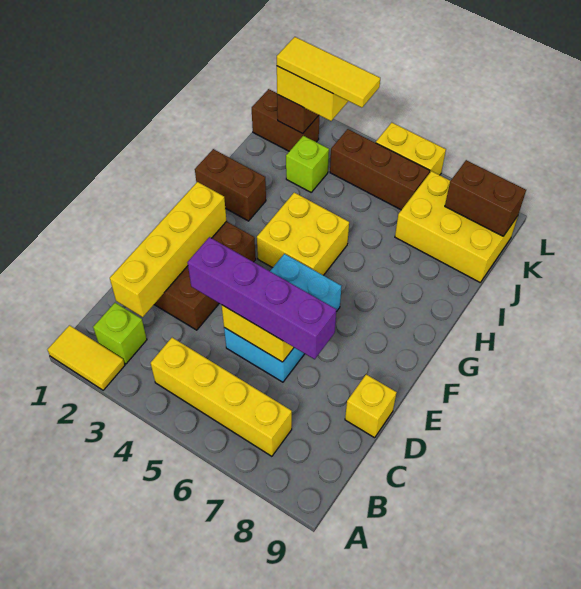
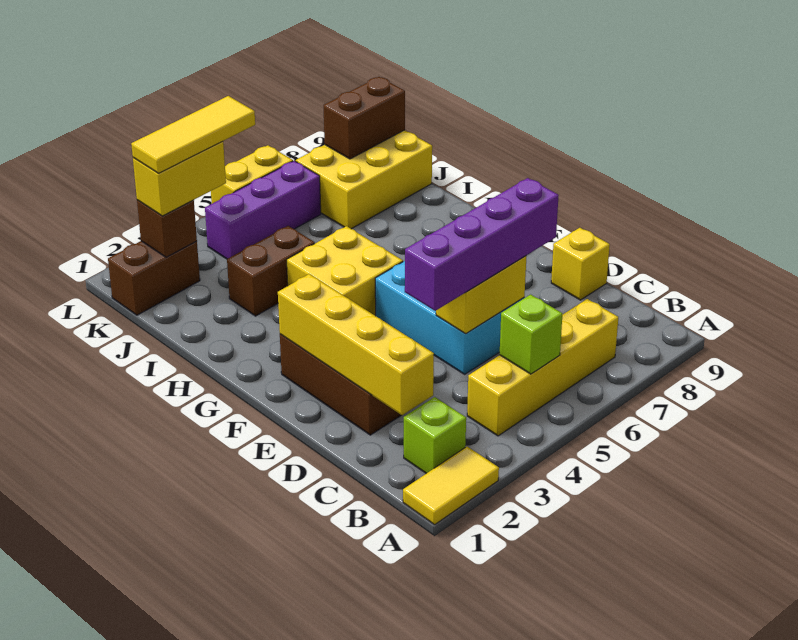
brown 1x2 brick [195,149,266,221] -> brown 1x2 brick moved to [227,226,315,316]
lime 1x1 brick [286,136,329,192] -> lime 1x1 brick moved to [500,295,562,374]
brown 1x3 brick [330,129,430,210] -> purple 1x3 brick [205,161,321,259]

